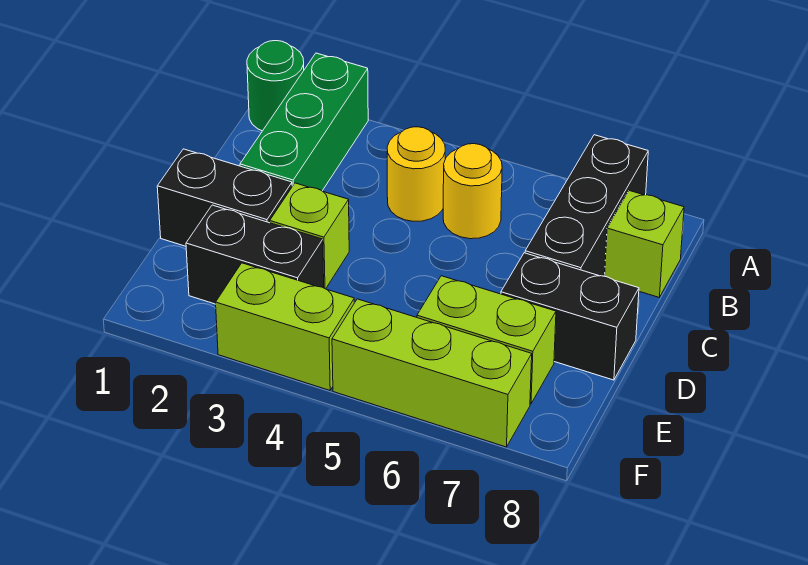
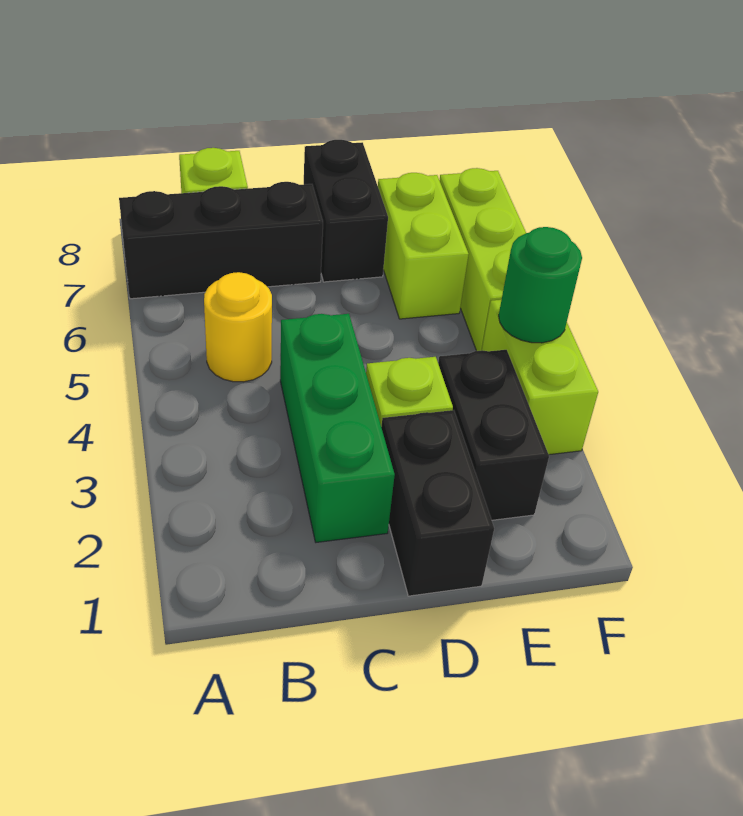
green 1x1 round brick [247,41,304,131] -> green 1x1 round brick moved to [499,227,582,343]
green 1x3 brick [240,53,368,191] -> green 1x3 brick turned to [280,314,395,542]
yellow 1x1 round brick [387,127,445,221] -> none

